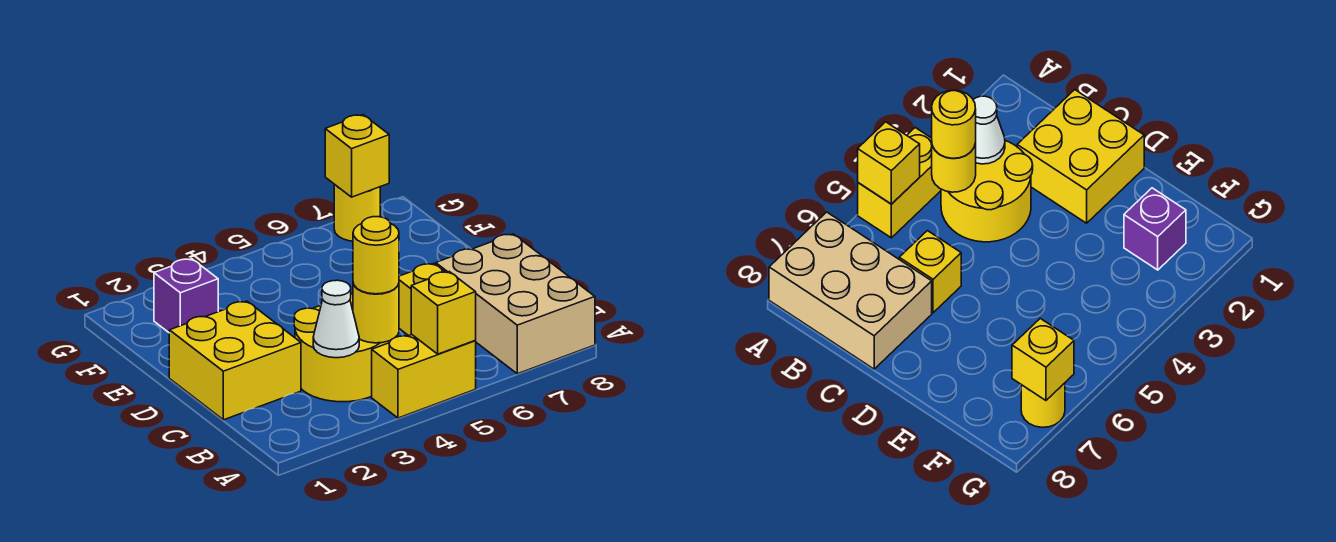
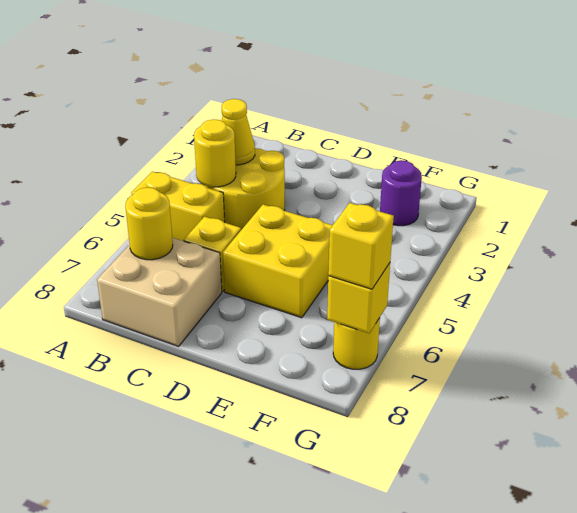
yellow 1x2 brick [372,334,476,418] -> yellow 1x2 brick turned to [131,172,225,241]
yellow 1x1 brick [411,272,476,354] -> yellow 1x1 brick moved to [328,203,394,289]
tan 2x3 brick [436,234,595,374] -> tan 2x2 brick [97,238,222,346]
white 1x1 cone [313,280,359,358] -> yellow 1x1 cone [222,99,255,165]
yellow 1x1 round brick [353,217,399,294] -> yellow 1x1 round brick moved to [125,187,173,260]
yellow 2x2 brick [169,301,301,420] -> yellow 2x2 brick moved to [223,205,332,318]
purple 1x1 brick [154,259,218,332] -> purple 1x1 round brick [380,160,422,226]

